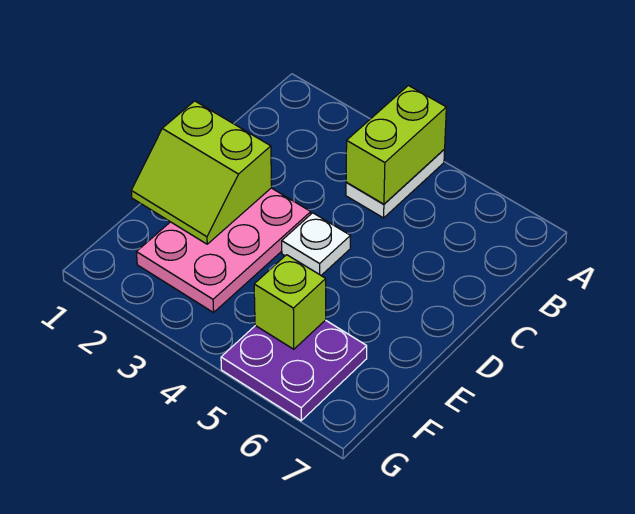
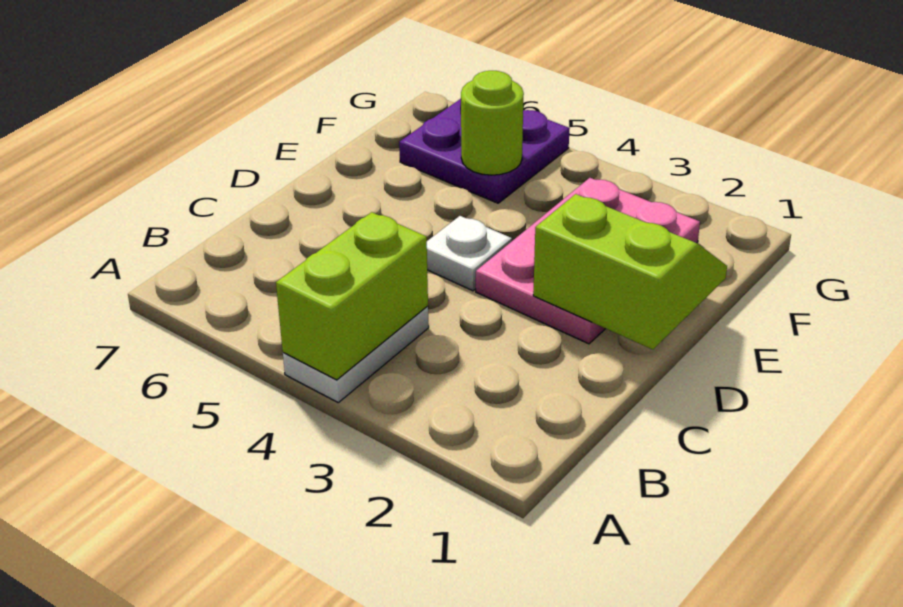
lime 1x1 brick [254,255,326,349] -> lime 1x1 round brick [461,71,524,175]

